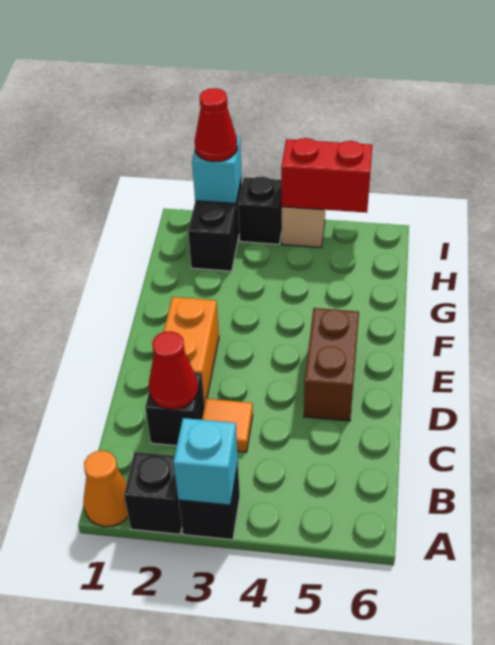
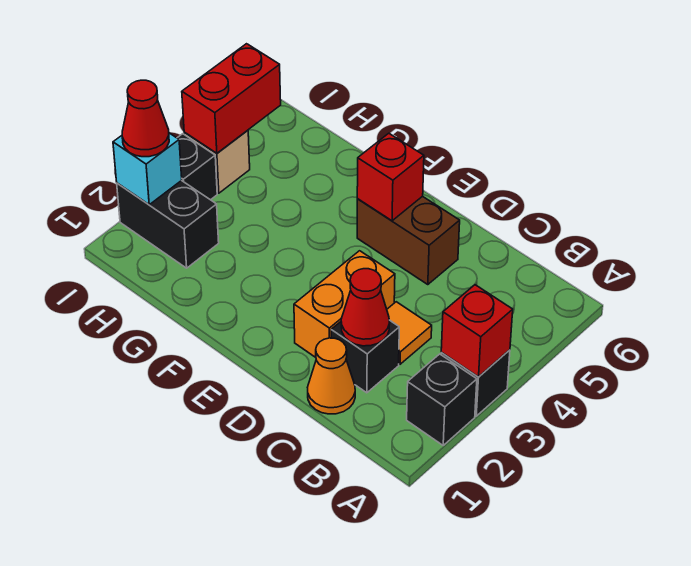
orange 1x1 cone [83,451,128,527] -> orange 1x1 cone moved to [308,338,355,414]
cyan 1x1 brick [173,418,238,505] -> red 1x1 brick [441,285,513,377]
orange 1x2 brick [164,297,219,406] -> orange 1x2 brick turned to [294,251,395,357]
none -> red 1x1 brick [357,133,424,221]

